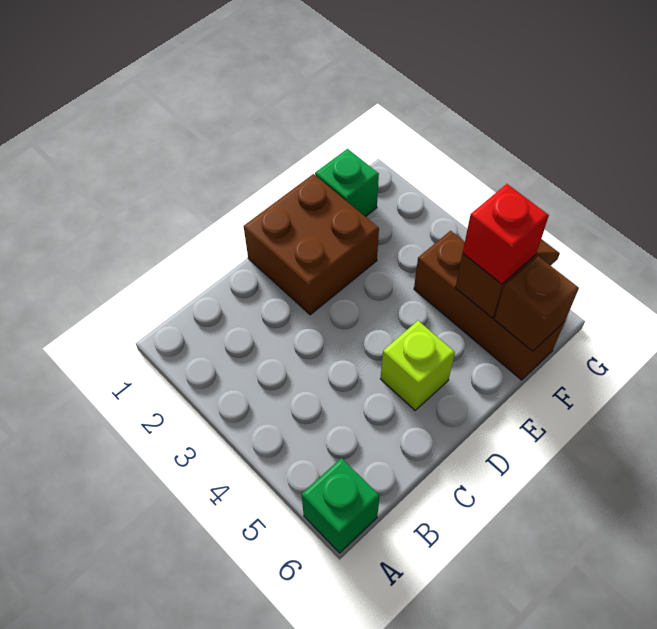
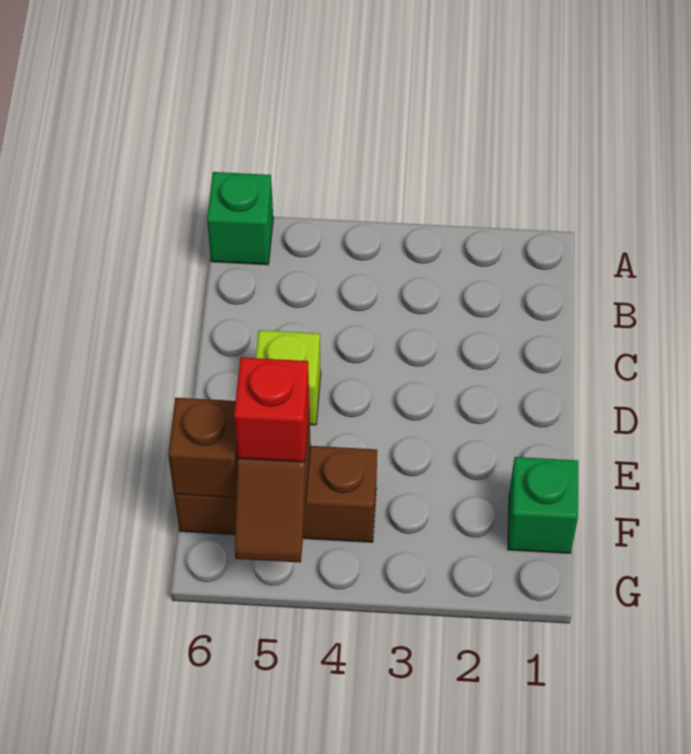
brown 2x2 brick [244,174,379,315] -> none

